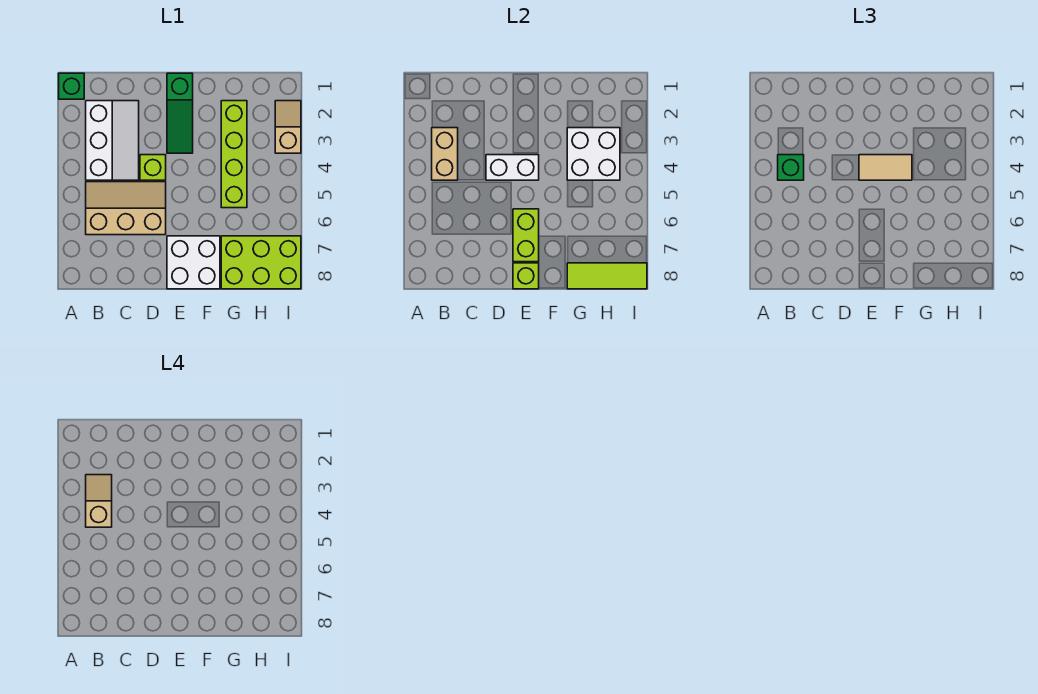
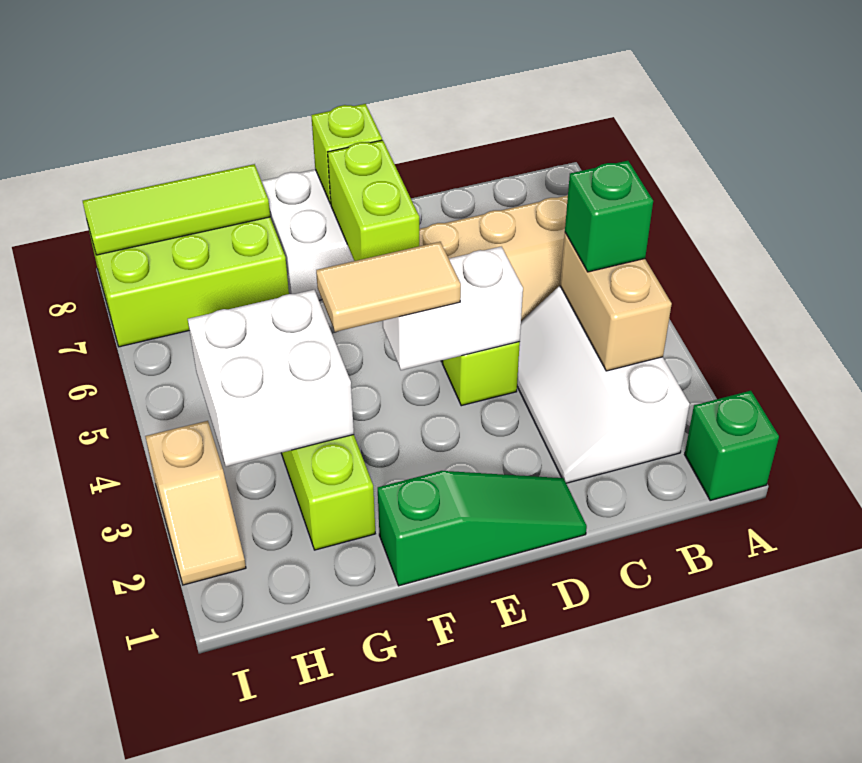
tan 1x2 slope [86,475,112,527] -> none
green 1x3 slope [167,73,193,153] -> green 1x3 slope turned to [378,471,587,586]

